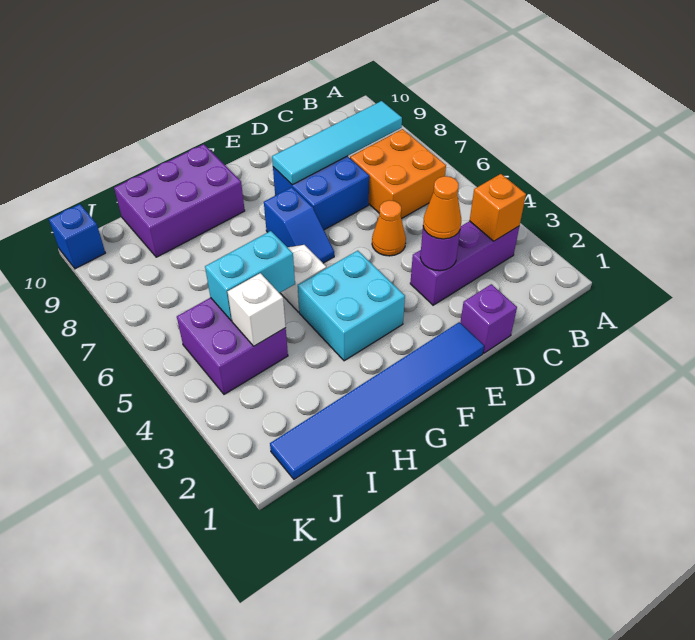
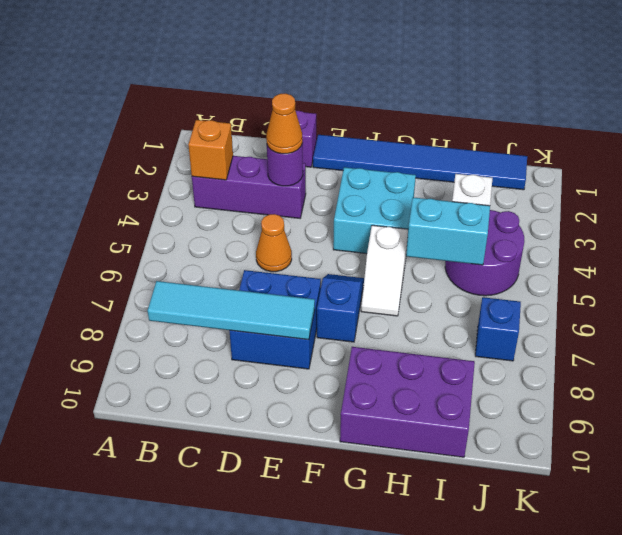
orange 2x2 brick [350,129,446,219] -> none
purple 2x2 brick [177,298,288,394] -> purple 2x2 round brick [445,210,524,296]
blue 1x1 brick [49,204,105,269] -> blue 1x1 brick moved to [475,297,521,361]

